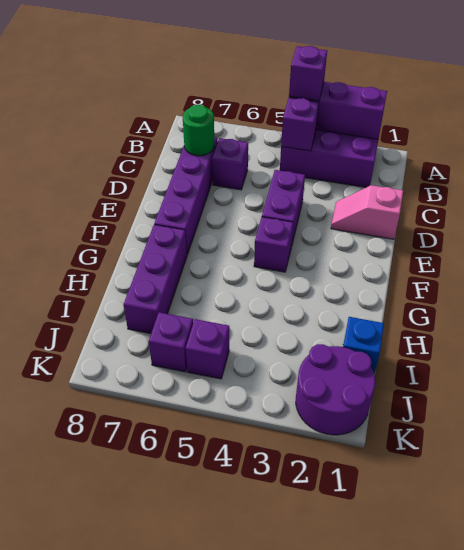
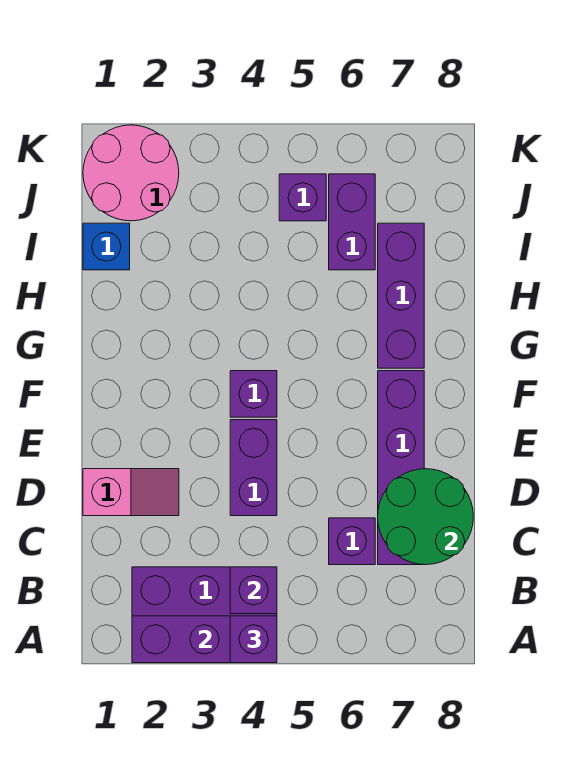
green 1x1 round brick [183,105,214,156] -> green 2x2 round brick [378,469,473,565]
purple 2x2 round brick [296,344,375,435] -> pink 2x2 round brick [83,125,179,221]
purple 1x1 brick [149,312,193,372] -> purple 1x2 brick [329,174,375,270]

